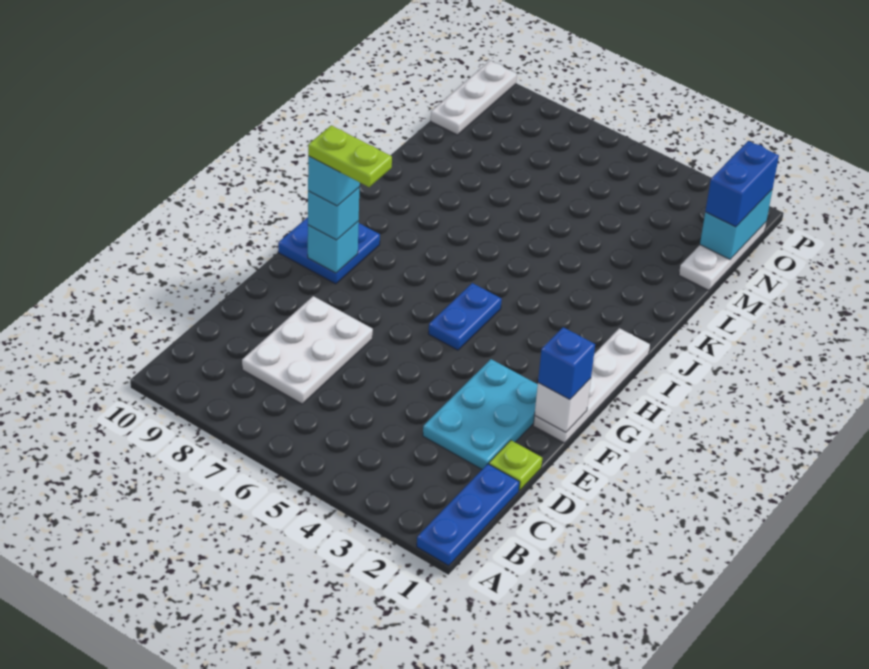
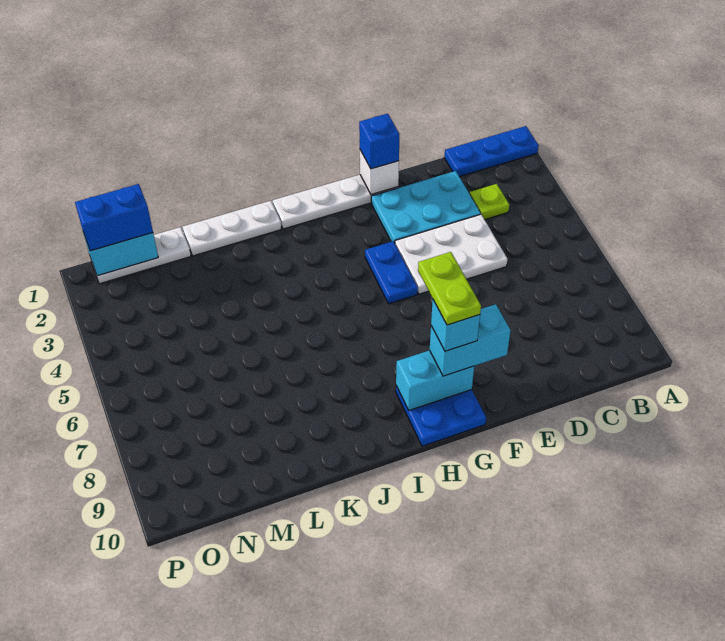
white 2x3 plate [242,296,373,404] -> white 2x3 plate moved to [395,214,507,294]
lime 1x1 plate [489,440,542,491] -> lime 1x1 plate moved to [470,184,509,220]
blue 1x2 plate [428,283,502,350] -> blue 1x2 plate turned to [365,241,418,304]
cyan 1x1 brick [308,221,359,273] -> cyan 1x2 brick [396,350,474,410]
cyan 1x1 brick [308,188,359,240] -> cyan 1x2 brick [430,304,511,376]
white 1x3 plate [431,61,517,135] -> white 1x3 plate moved to [183,201,281,256]

